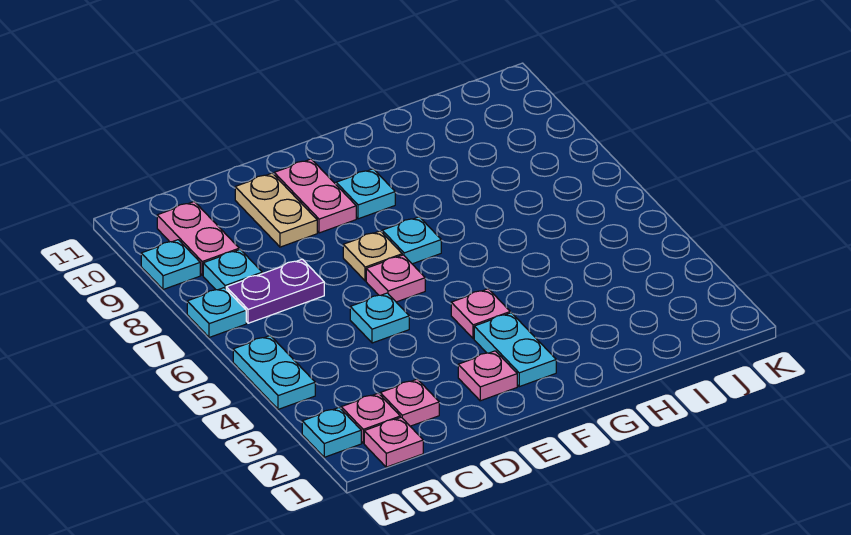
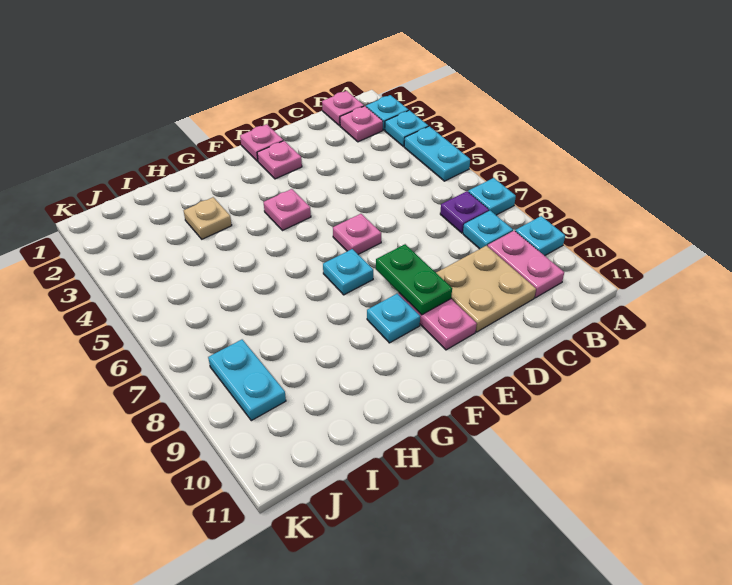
purple 1x2 plate [226,259,324,323] -> purple 1x1 plate [440,191,489,233]
pink 1x1 plate [380,379,439,426] -> pink 1x1 plate moved to [240,124,283,161]
cyan 1x1 plate [350,293,409,343] -> cyan 1x1 plate moved to [385,110,428,146]
tan 1x2 plate [235,173,317,247] -> tan 2x2 plate [436,245,536,332]
tan 1x1 plate [343,231,402,281] -> tan 1x1 plate moved to [184,197,232,239]
none -> green 1x2 plate [376,244,452,315]
cyan 1x2 plate [474,313,556,387] -> cyan 1x2 plate moved to [208,340,286,421]

